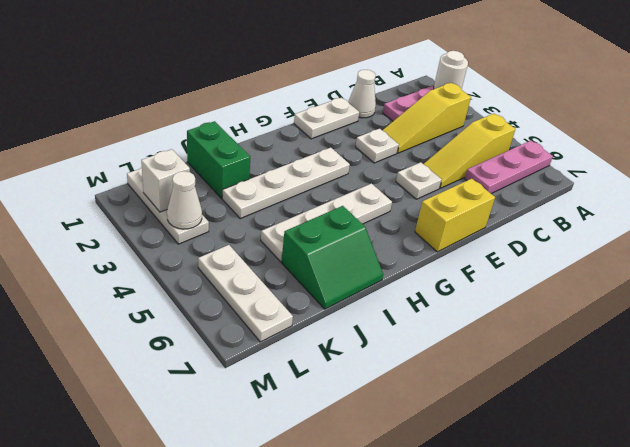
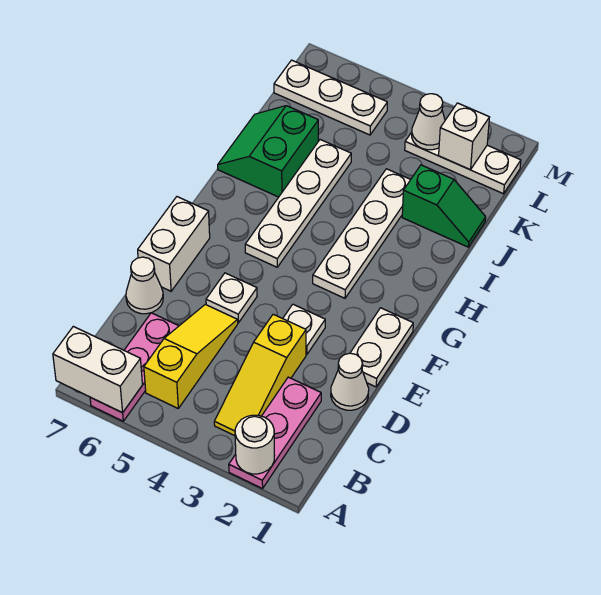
none -> white 1x2 brick [53,326,142,413]
yellow 1x3 slope [382,83,471,153] -> yellow 1x3 slope turned to [214,314,306,436]
none -> white 1x1 cone [126,257,163,314]
yellow 1x2 brick [415,179,495,252] -> white 1x2 brick [138,197,210,291]
green 1x2 brick [187,121,250,198] -> green 1x2 slope [402,165,486,247]

